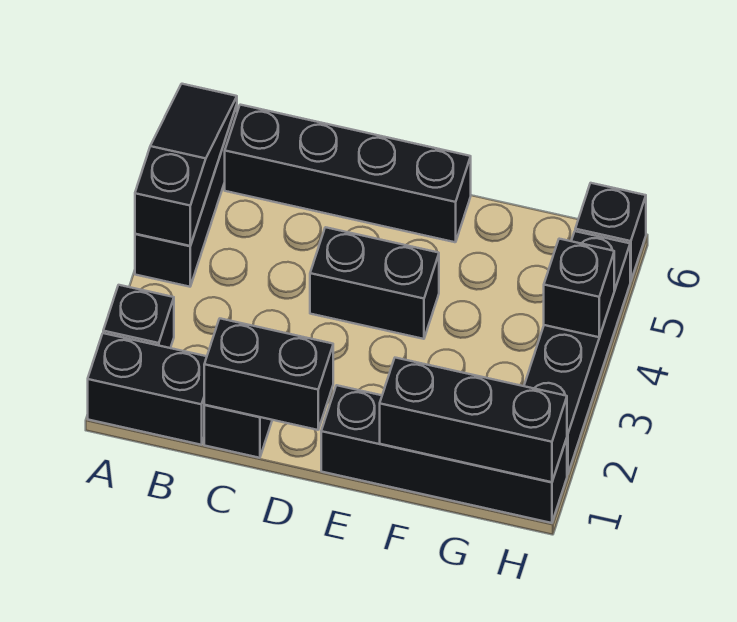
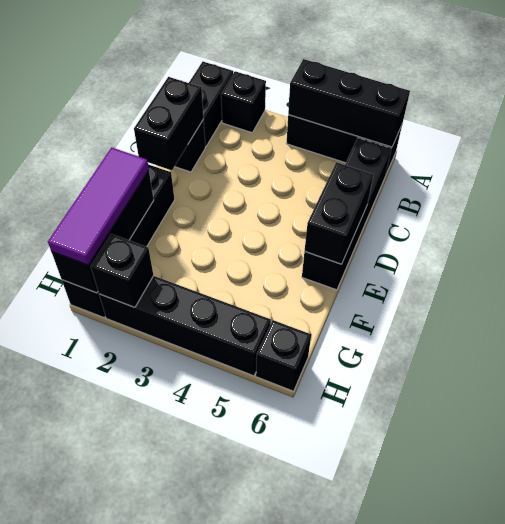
black 1x3 slope [135,84,237,246] -> black 1x3 brick [288,59,410,147]
black 1x2 brick [310,227,439,339] -> black 1x2 brick moved to [305,162,373,264]
none -> purple 1x3 tile [48,147,149,265]
black 1x1 brick [544,239,614,337] -> black 1x1 brick moved to [91,234,154,307]

